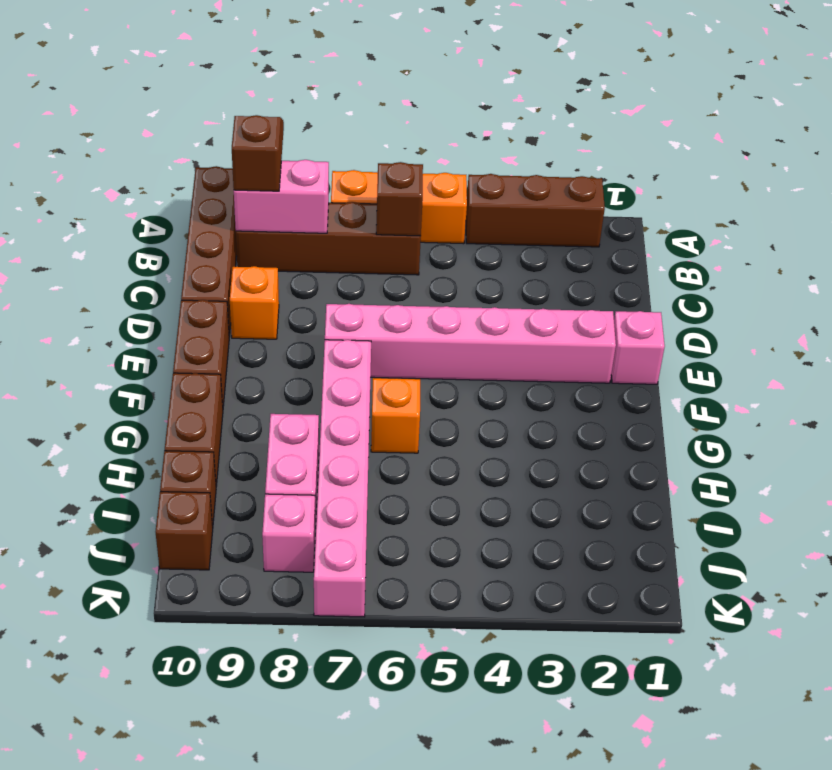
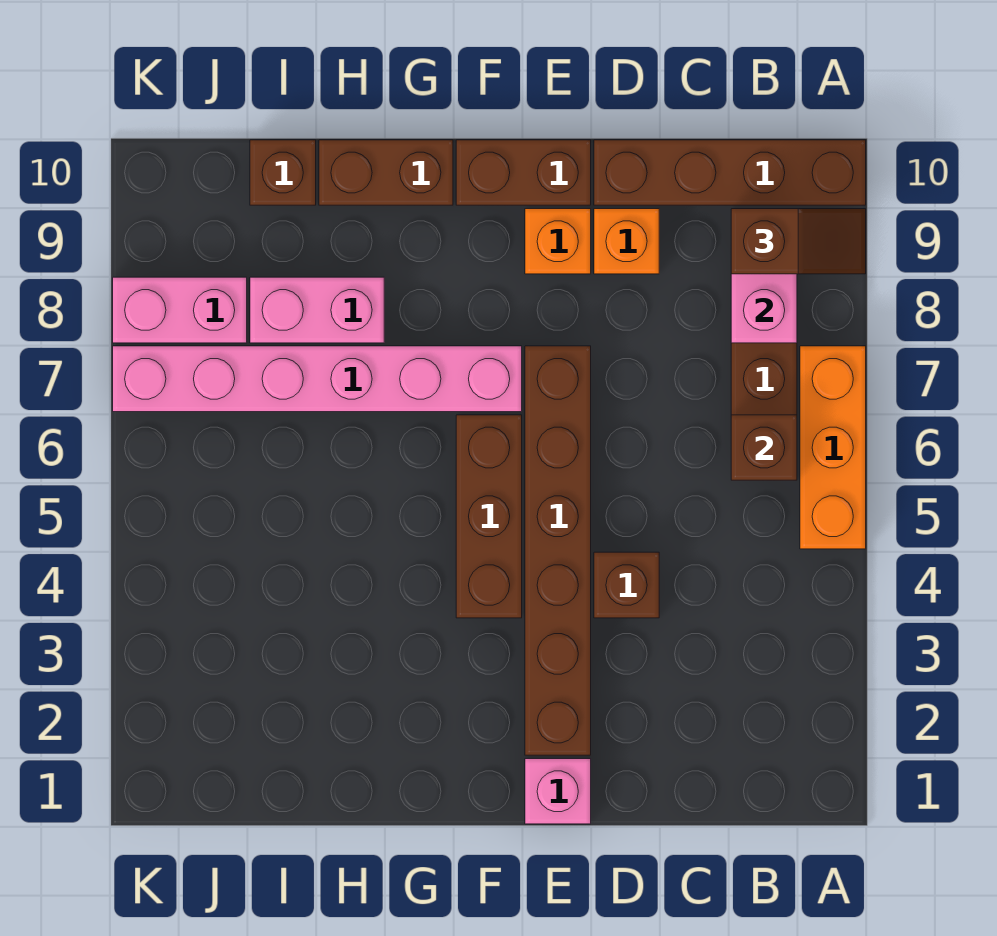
brown 1x3 brick [466,174,605,247] -> brown 1x3 brick moved to [456,415,522,618]
pink 1x6 brick [325,304,616,383] -> brown 1x6 brick [525,346,591,755]
orange 1x1 brick [371,378,420,453] -> orange 1x1 brick moved to [525,209,591,274]
pink 1x1 brick [262,494,315,572] -> pink 1x2 brick [113,277,247,343]
brown 1x1 brick [155,492,213,570] -> brown 1x1 brick moved to [594,552,659,618]

